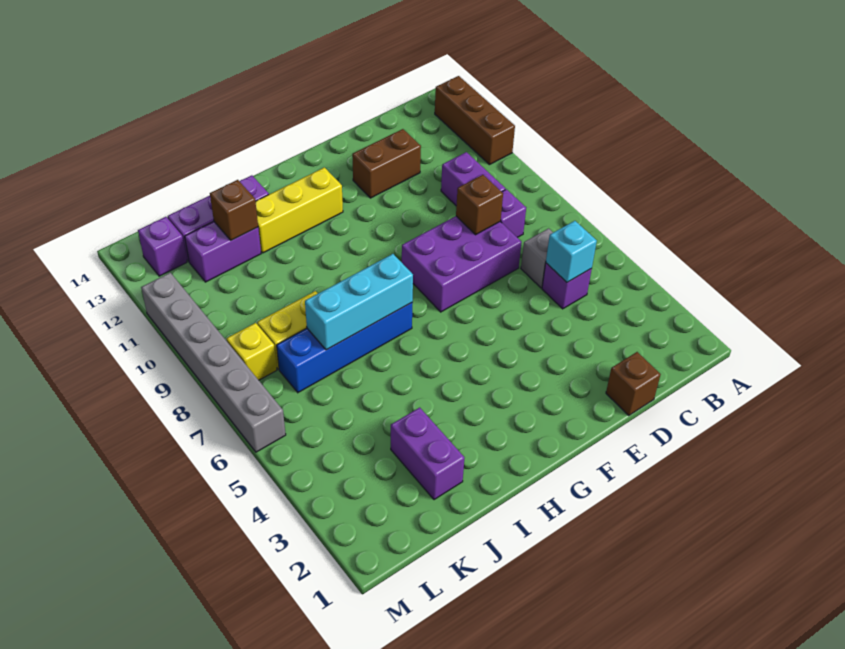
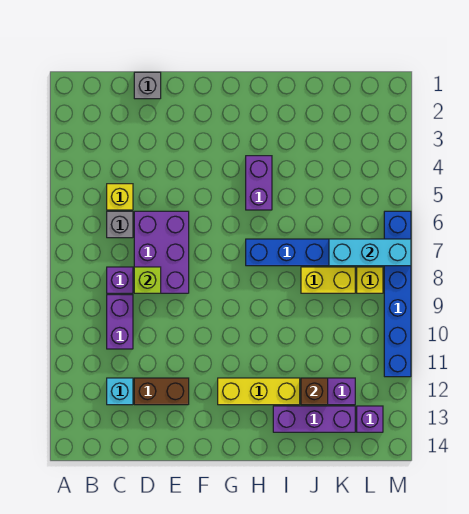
brown 1x3 brick [435,76,515,165] -> none
purple 1x1 brick [542,263,592,309] -> yellow 1x1 brick [107,184,133,210]
cyan 1x1 brick [546,221,597,282] -> cyan 1x1 brick moved to [107,378,133,405]
brown 1x1 brick [606,352,661,415] -> grey 1x1 brick [134,72,161,99]
purple 2x3 brick [402,216,522,312] -> purple 2x3 brick turned to [134,211,189,293]
brown 1x1 brick [456,175,503,235] -> lime 1x1 brick [134,267,161,293]
cyan 1x3 brick [305,254,413,350] -> cyan 1x3 brick moved to [329,239,411,266]
purple 1x2 brick [391,408,464,500] -> purple 1x2 brick moved to [246,156,272,210]
grey 1x6 brick [141,273,286,452] -> blue 1x6 brick [384,211,411,377]

